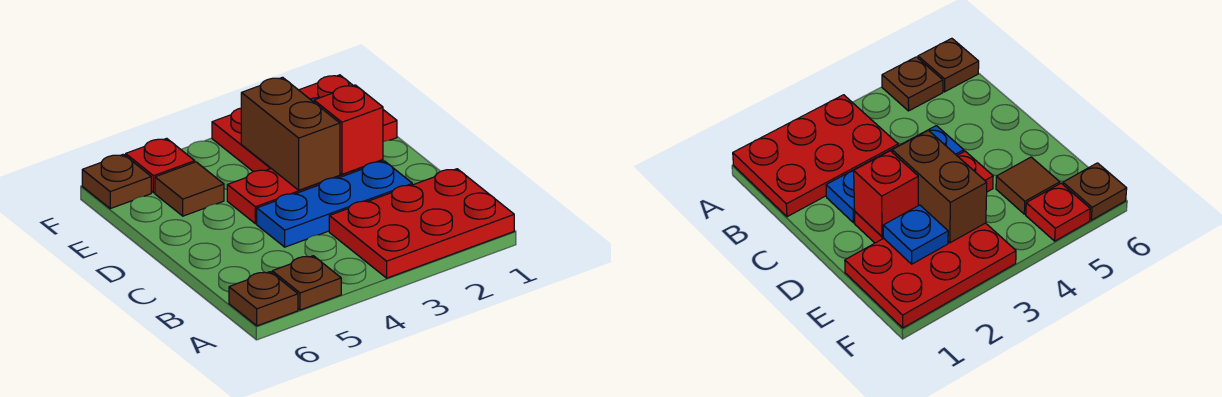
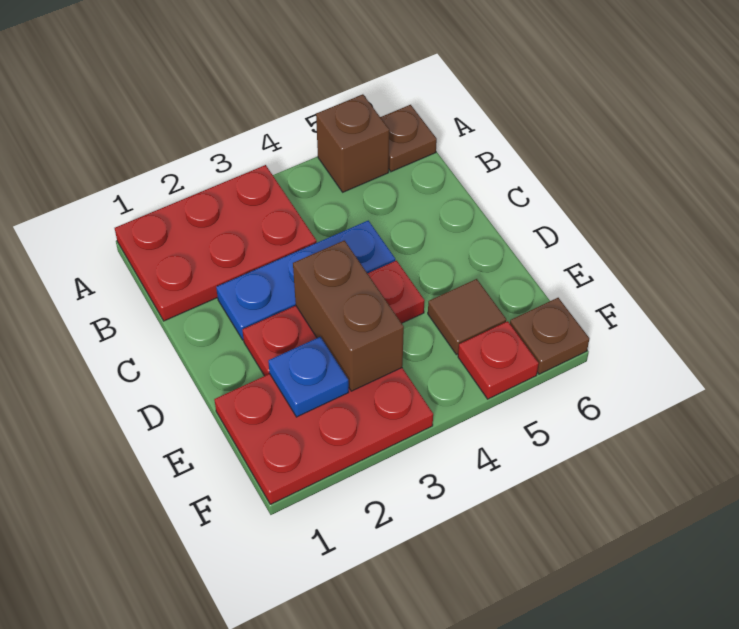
brown 1x1 plate [272,256,341,310] -> brown 1x1 brick [316,94,389,192]
red 1x1 brick [314,85,383,174] -> none

